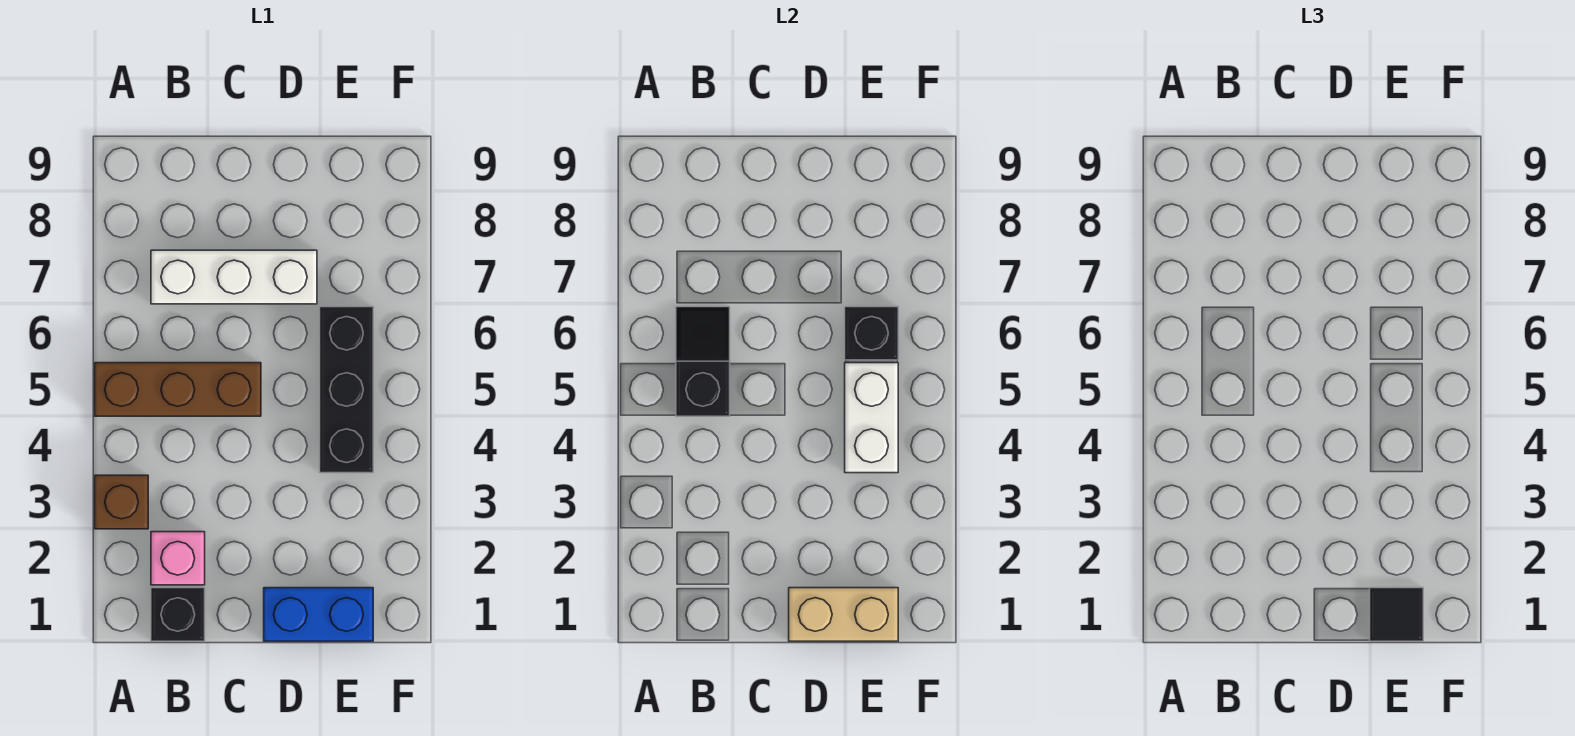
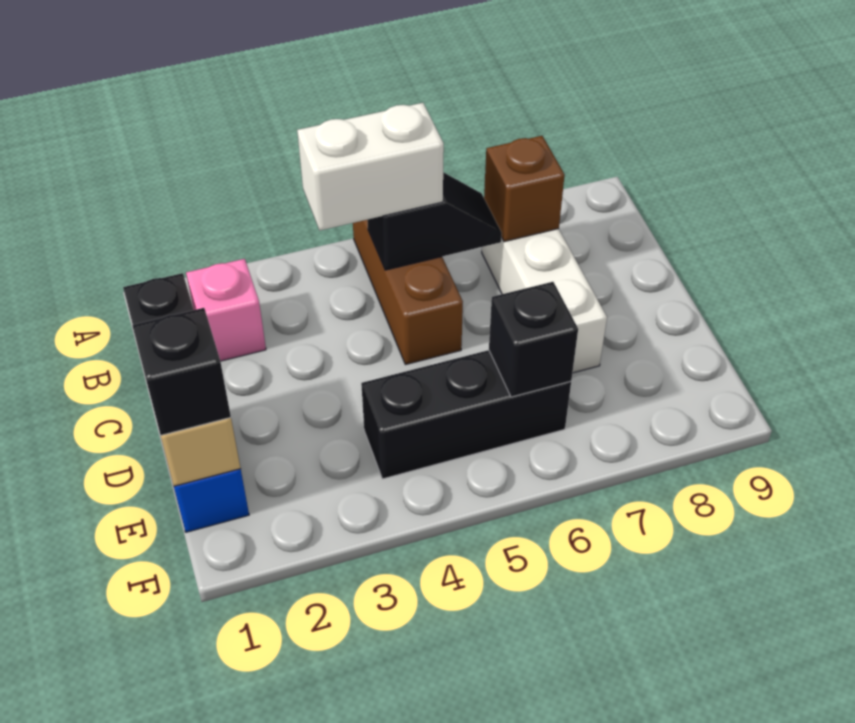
brown 1x1 brick [95,475,148,529] -> brown 1x1 brick moved to [484,136,565,242]
black 1x1 tile [1370,588,1423,641] -> black 1x1 brick [132,308,231,435]
white 1x2 brick [845,363,898,473] -> white 1x2 brick moved to [297,103,444,230]

